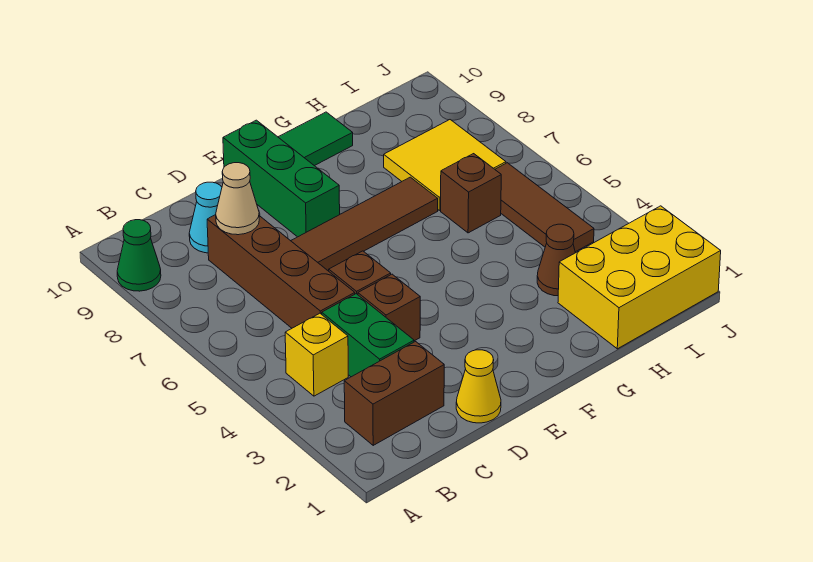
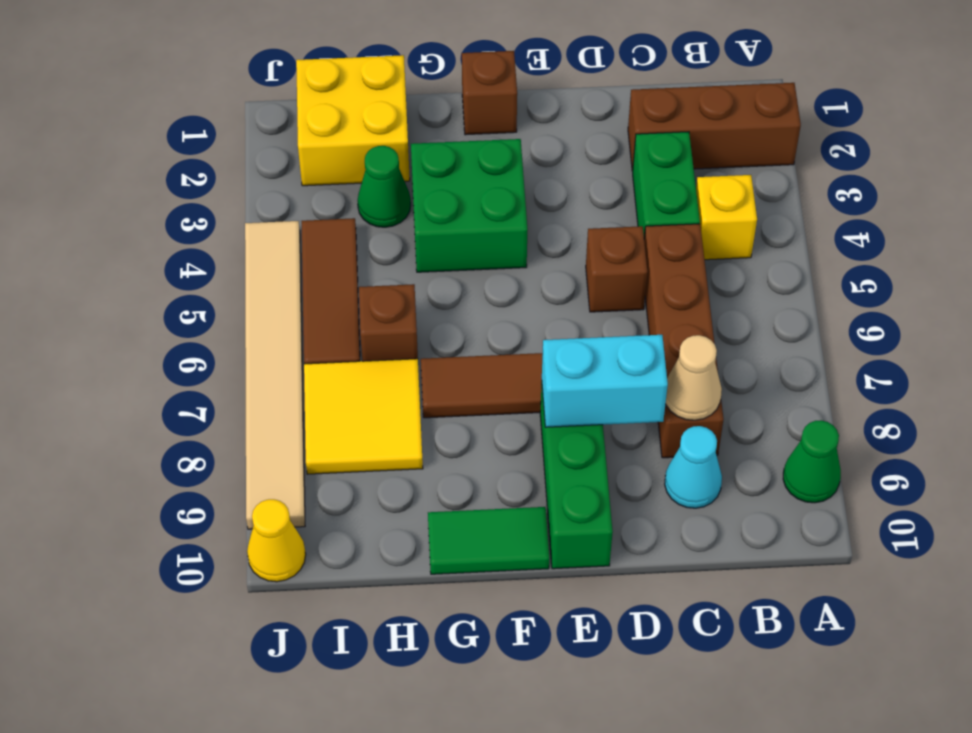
brown 1x2 brick [344,342,444,445] -> brown 1x3 brick [628,83,801,171]
yellow 1x1 cone [456,350,501,423] -> yellow 1x1 cone moved to [247,499,306,582]
brown 1x1 brick [358,274,420,341] -> brown 1x1 brick moved to [462,51,517,135]
none -> cyan 1x2 brick [542,335,668,427]
none -> green 2x2 brick [411,139,528,272]
yellow 2x3 brick [558,206,721,349] -> yellow 2x2 brick [296,55,410,186]
brown 1x1 cone [537,224,575,296] -> green 1x1 cone [358,146,411,227]
none -> tan 1x6 tile [245,221,305,529]

